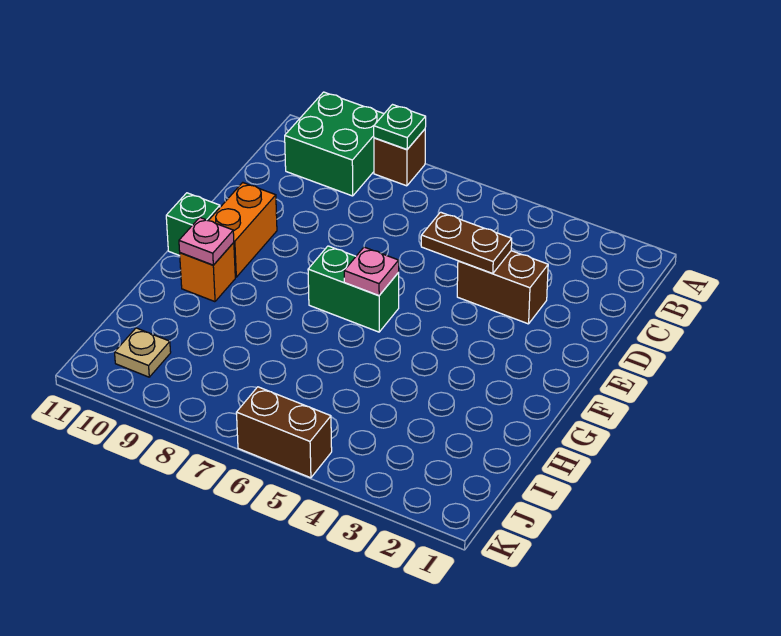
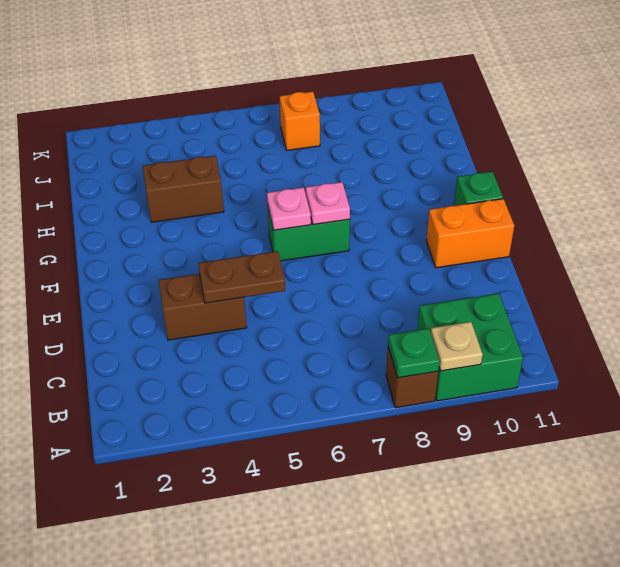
orange 1x2 brick [208,183,277,277] -> orange 1x2 brick turned to [426,199,514,268]
orange 1x1 brick [180,243,235,302] -> orange 1x1 brick moved to [280,92,320,150]
pink 1x1 plate [179,217,234,265] -> pink 1x1 plate moved to [306,182,350,225]
tan 1x1 plate [115,328,171,377] -> tan 1x1 plate moved to [431,322,483,371]
brown 1x2 brick [236,387,332,478] -> brown 1x2 brick moved to [142,156,224,222]

